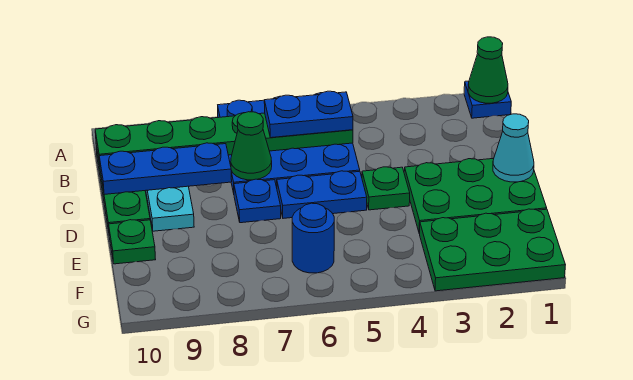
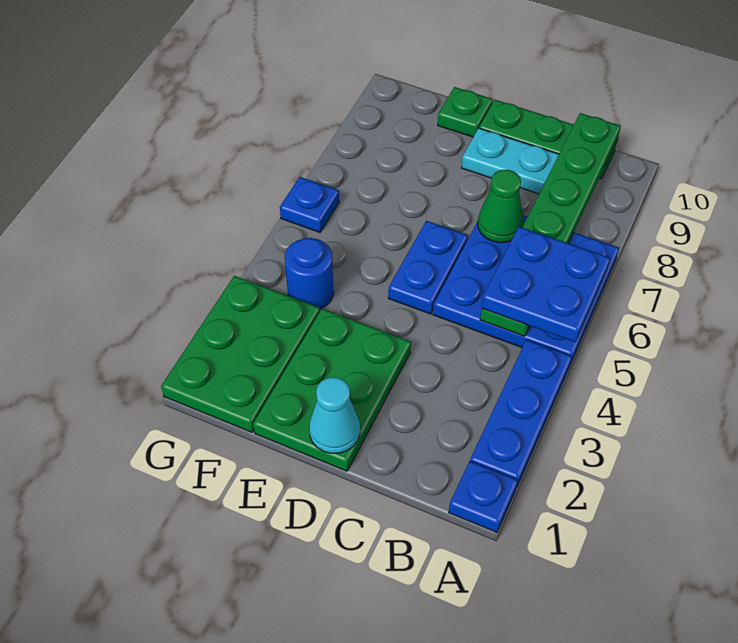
green 1x1 cone [468,37,508,103] -> none
blue 1x2 plate [264,91,353,138] -> blue 2x2 plate [482,227,610,342]
blue 1x3 plate [99,143,232,194] -> blue 1x3 plate moved to [470,340,572,488]
green 1x1 plate [362,167,410,210] -> none
blue 1x1 plate [234,179,281,223] -> blue 1x1 plate moved to [280,177,339,232]
blue 1x1 round brick [292,203,334,273] -> blue 1x1 round brick moved to [285,238,334,309]

